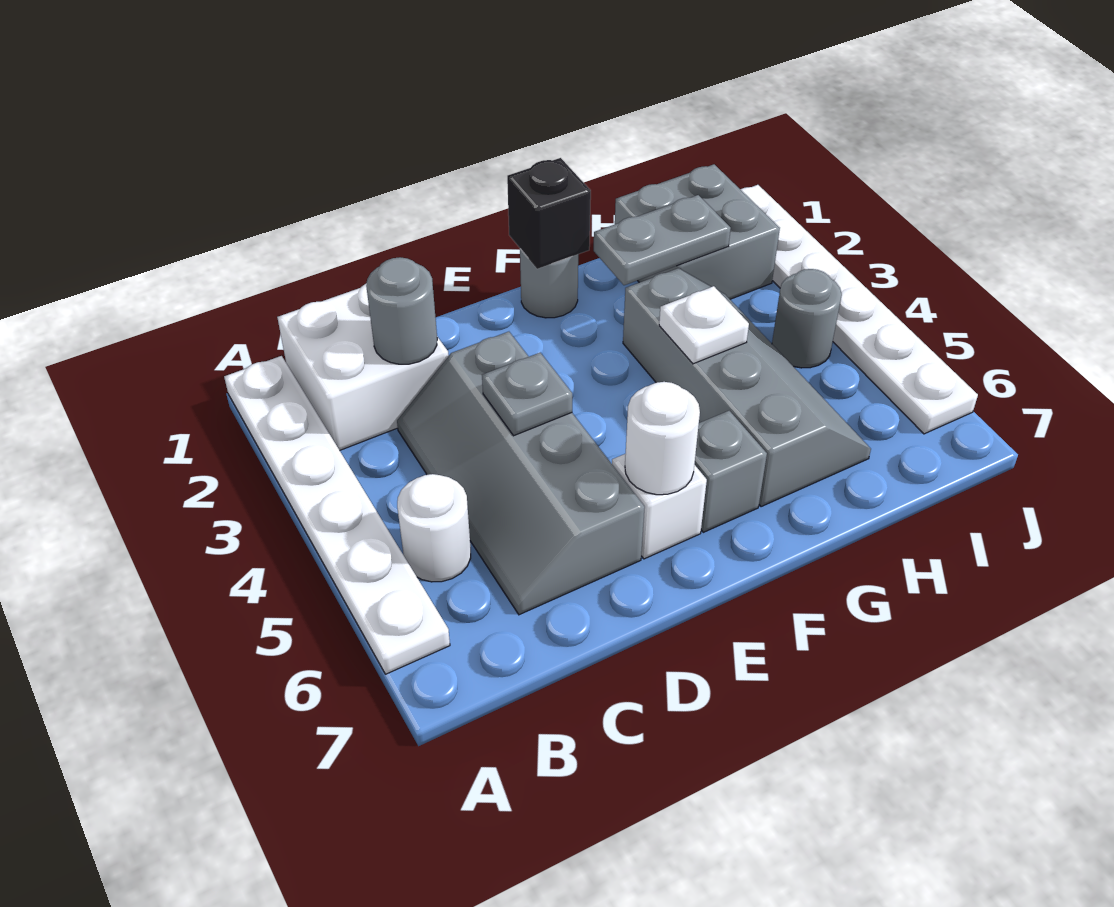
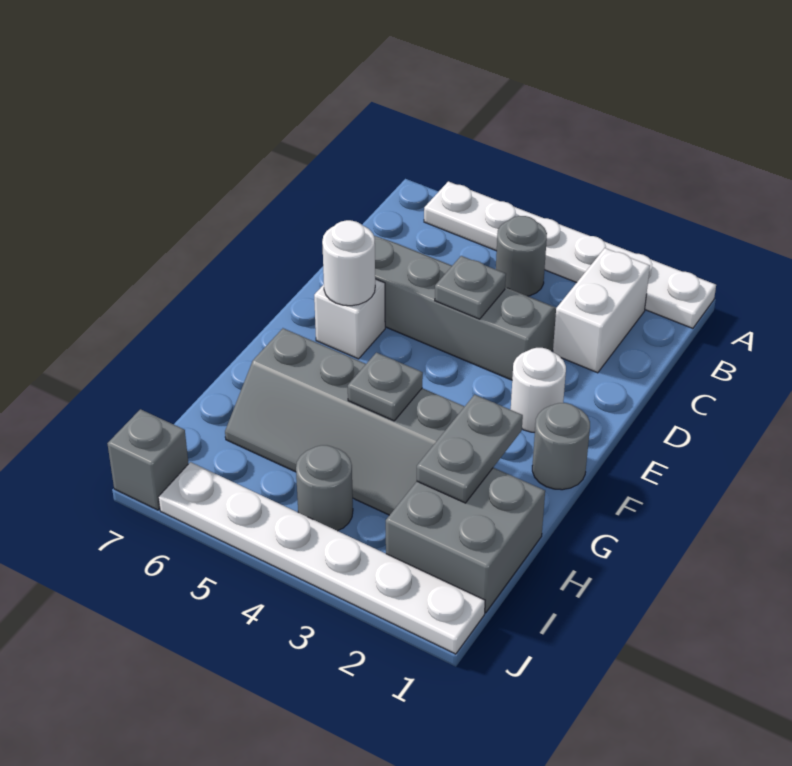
white 2x2 brick [277,283,449,450] -> white 1x2 brick [553,248,650,373]
white 1x1 round brick [397,474,471,582] -> white 1x1 round brick moved to [511,348,566,432]
grey 1x1 round brick [366,257,437,364] -> grey 1x1 round brick moved to [496,216,547,296]
black 1x1 brick [507,158,591,269] -> none
grey 1x1 brick [694,411,767,532] -> grey 1x1 brick moved to [107,409,188,510]
white 1x1 plate [659,286,749,364] -> grey 1x1 plate [348,353,423,421]

